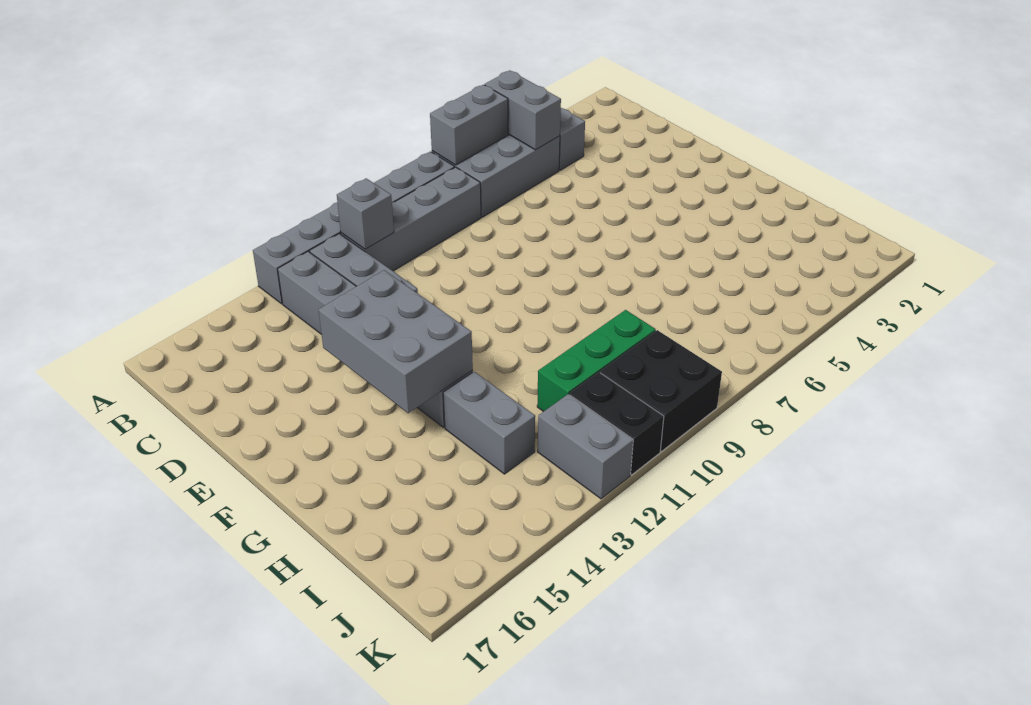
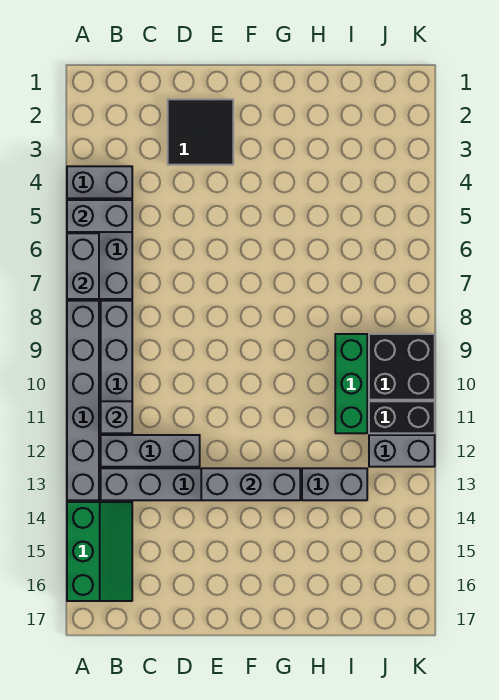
none -> green 2x3 slope [67,502,132,601]
none -> black 2x2 tile [168,99,233,165]
grey 2x3 brick [319,270,473,413] -> grey 1x3 brick [201,468,300,500]

